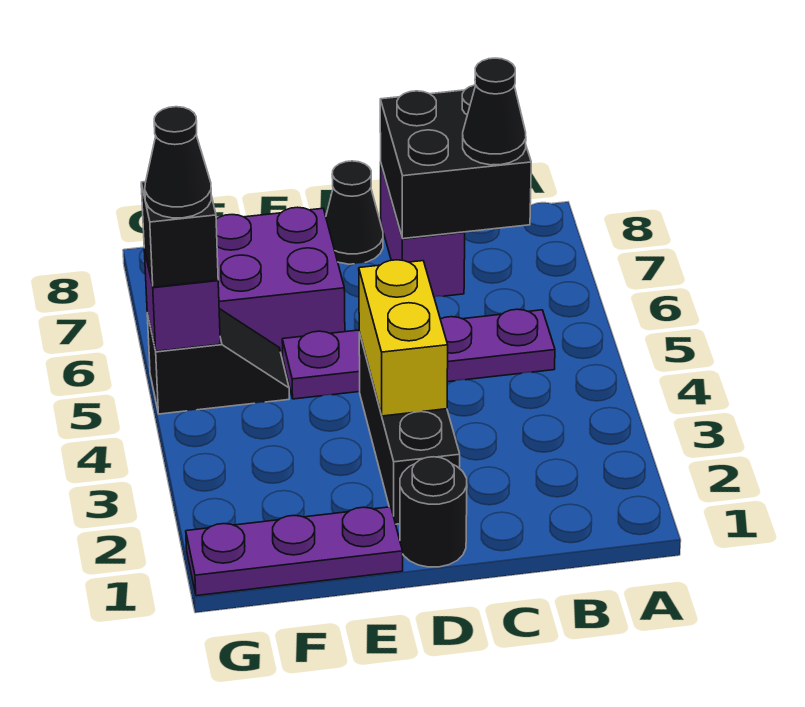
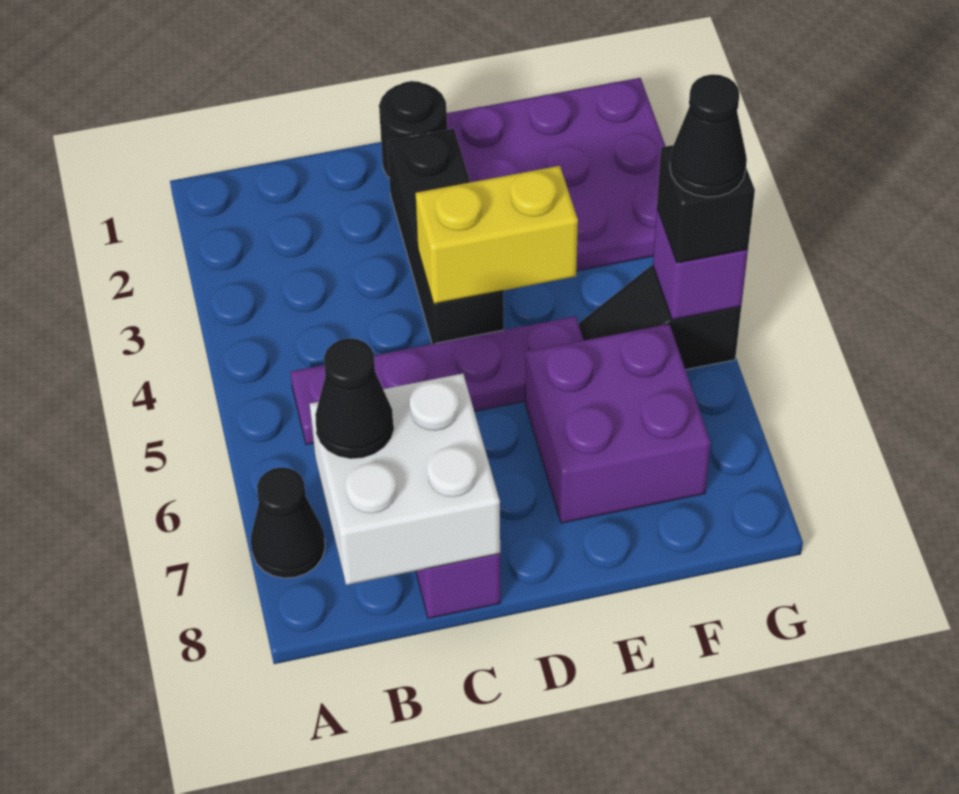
black 2x2 brick [380,85,531,239] -> white 2x2 brick [310,374,500,585]
yellow 1x2 brick [359,260,448,416] -> yellow 1x2 brick turned to [416,166,578,304]
black 1x1 cone [326,161,383,264] -> black 1x1 cone moved to [251,467,325,578]
purple 1x3 plate [186,507,403,596] -> purple 3x3 plate [447,78,666,271]

